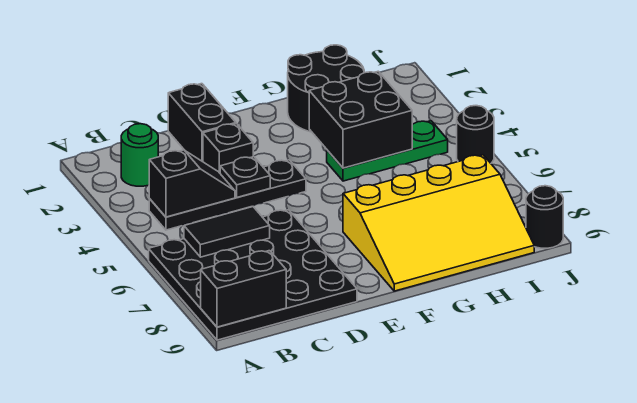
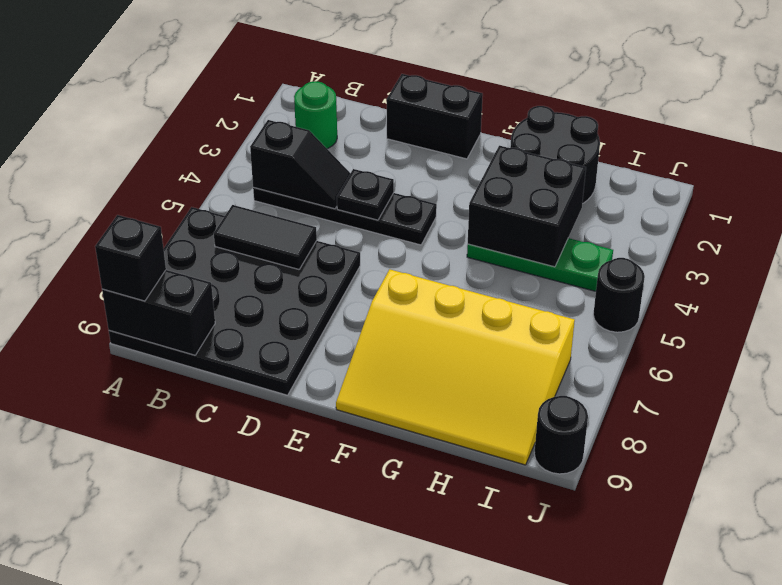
black 1x2 brick [168,84,236,162] -> black 1x2 brick turned to [387,74,483,159]
black 1x1 brick [203,124,253,173] -> black 1x1 brick moved to [95,215,166,301]

